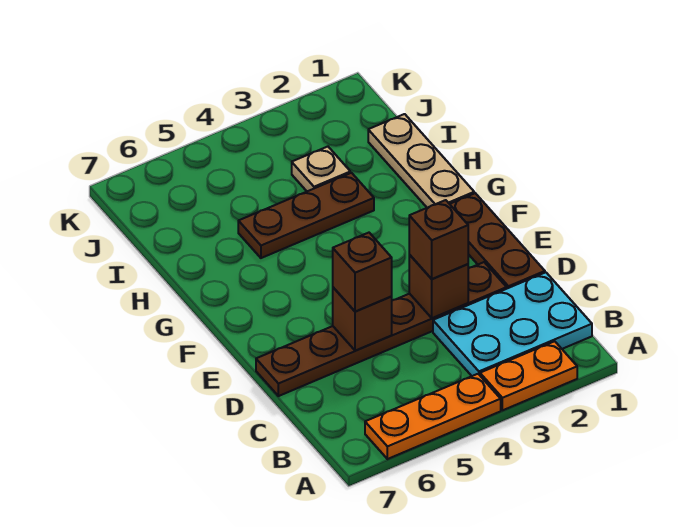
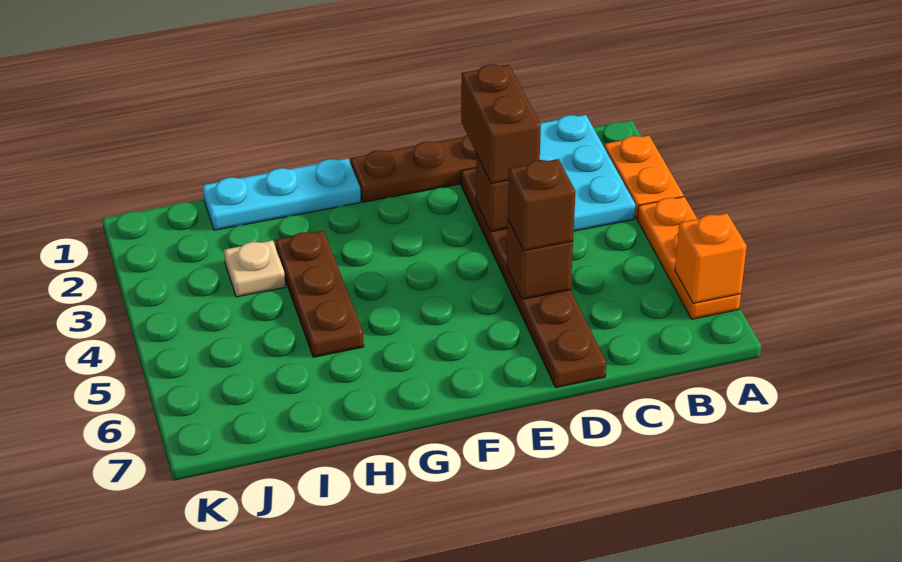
none -> orange 1x1 brick [675,213,747,303]
brown 1x1 brick [409,200,468,279] -> brown 1x2 brick [461,65,541,183]
tan 1x3 plate [368,114,474,208] -> cyan 1x3 plate [203,158,361,230]

